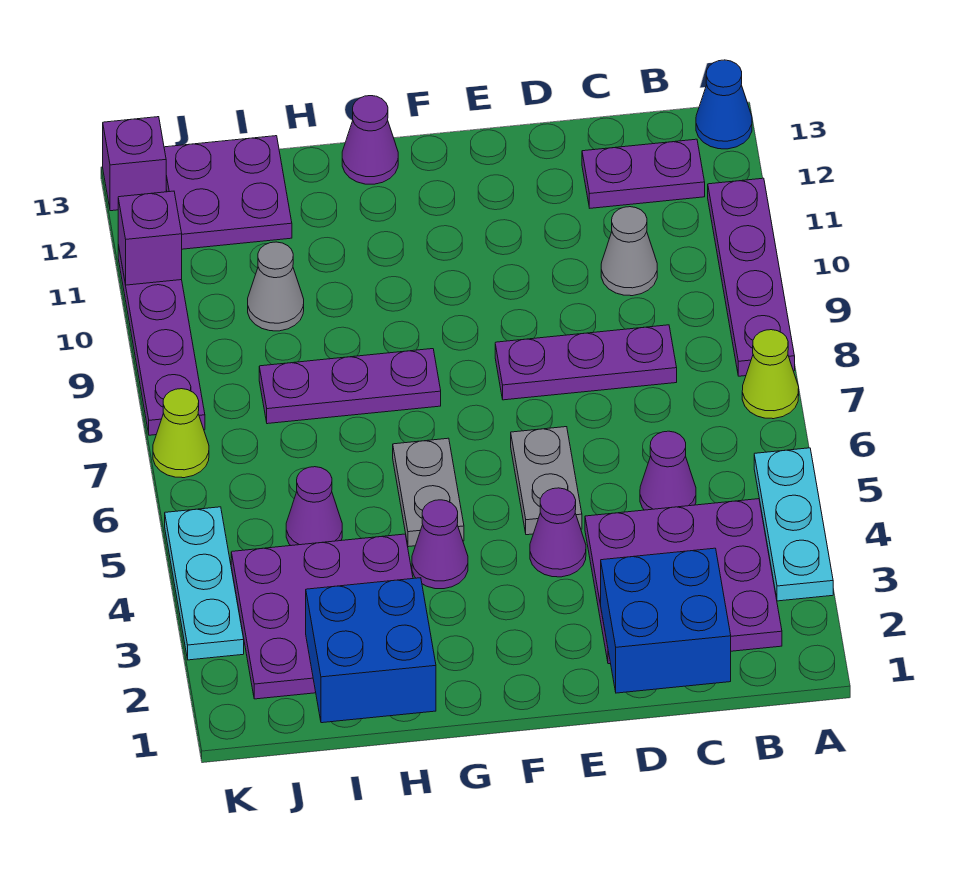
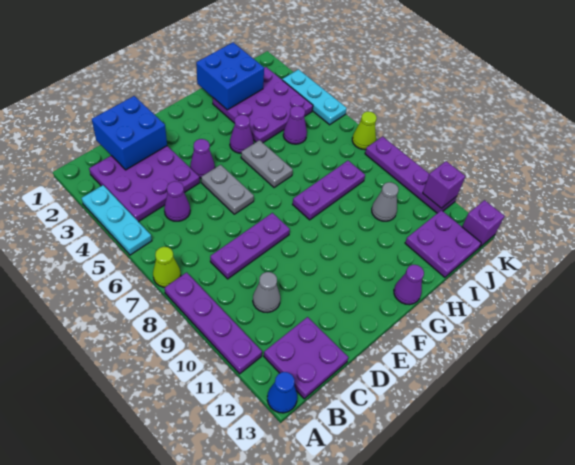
purple 1x2 plate [582,139,705,208] -> purple 2x2 plate [264,317,348,399]

